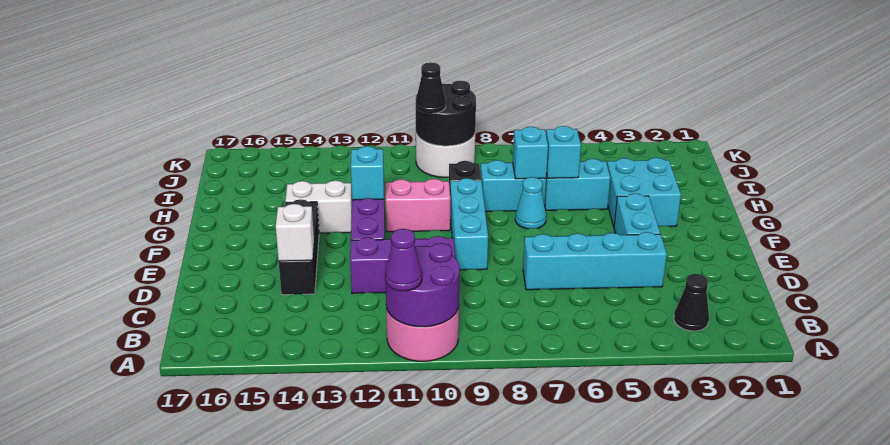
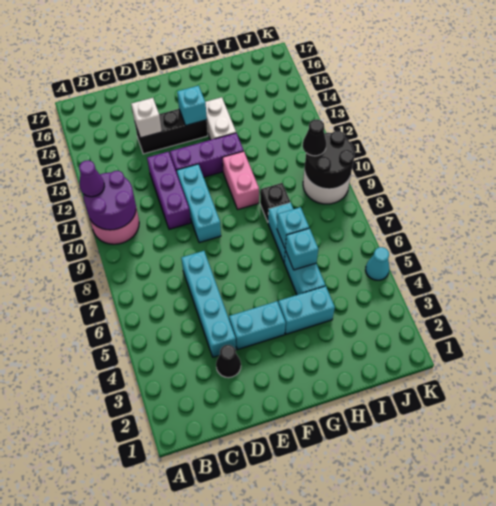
black 1x1 cone [674,274,709,331] -> black 1x1 cone moved to [216,345,241,378]
cyan 1x3 brick [450,178,488,270] -> cyan 1x3 brick turned to [177,164,221,243]
cyan 2x2 brick [607,158,681,227] -> cyan 1x2 brick [278,286,335,334]
cyan 1x1 cone [515,177,546,229] -> cyan 1x1 cone moved to [366,247,390,280]
cyan 1x1 brick [351,146,384,200] -> cyan 1x1 brick moved to [177,86,207,125]

